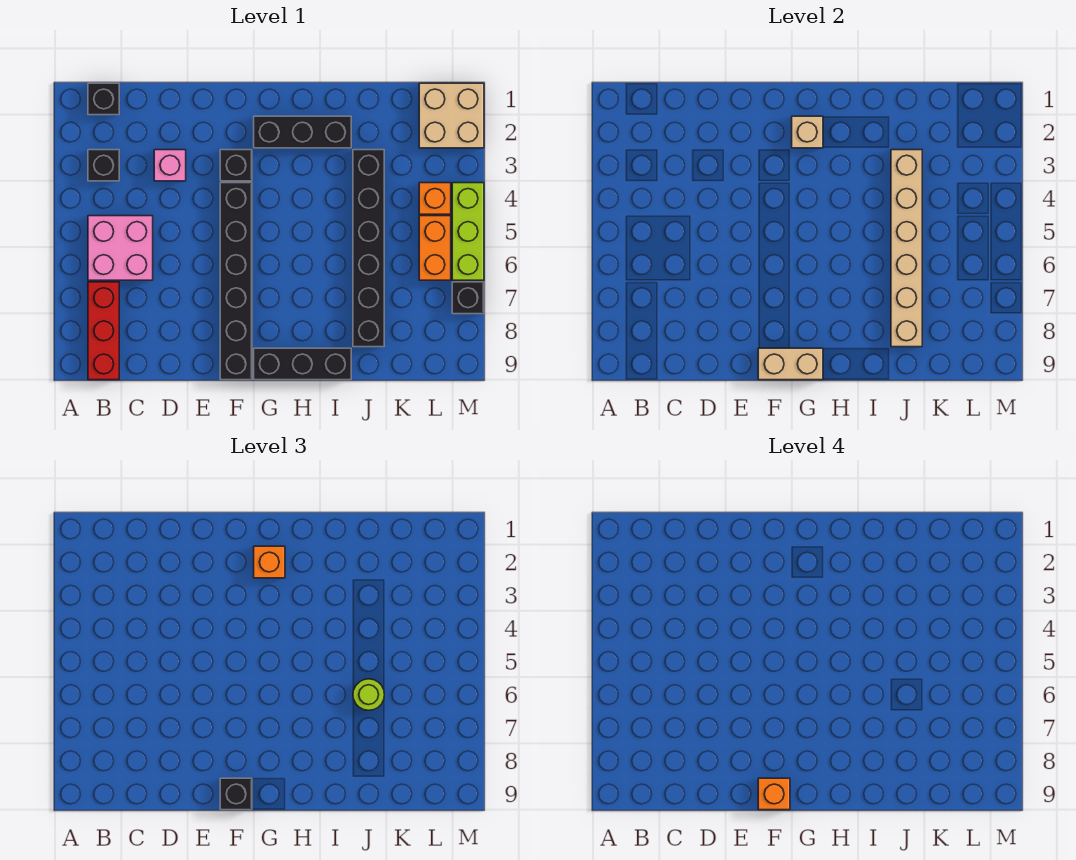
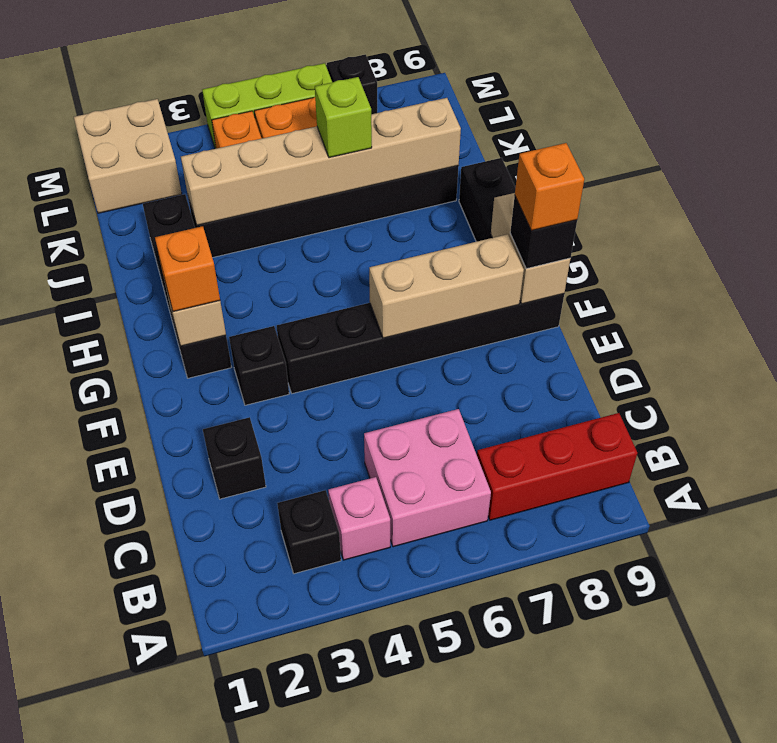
black 1x1 brick [88,83,119,115] -> black 1x1 brick moved to [203,417,266,499]
pink 1x1 brick [154,150,186,181] -> pink 1x1 brick moved to [328,477,390,560]
none -> tan 1x3 brick [369,234,524,338]
black 1x3 brick [254,116,351,148] -> black 1x4 brick [143,194,231,378]
lime 1x1 round brick [353,679,384,710] -> lime 1x1 brick [315,77,372,158]

